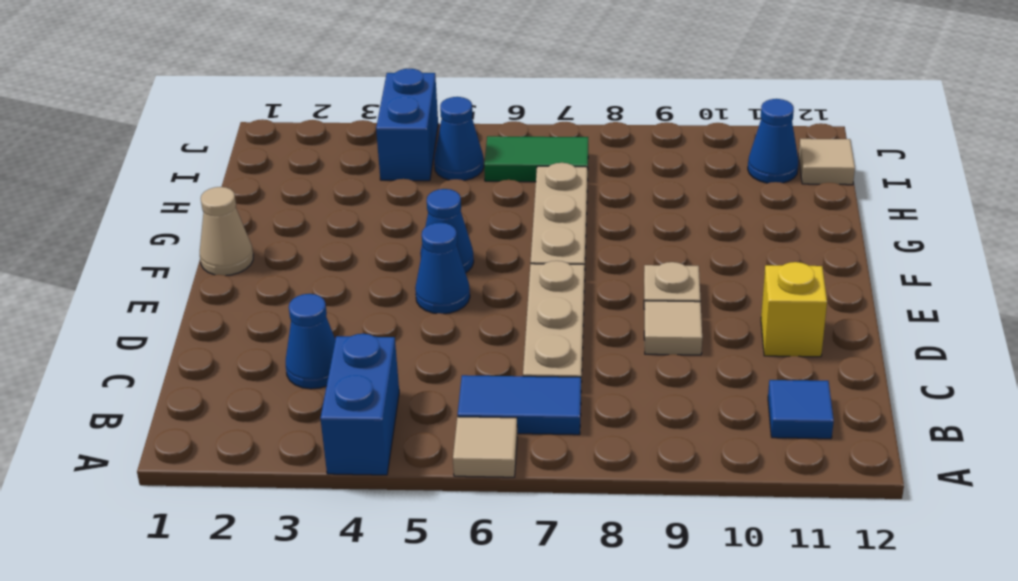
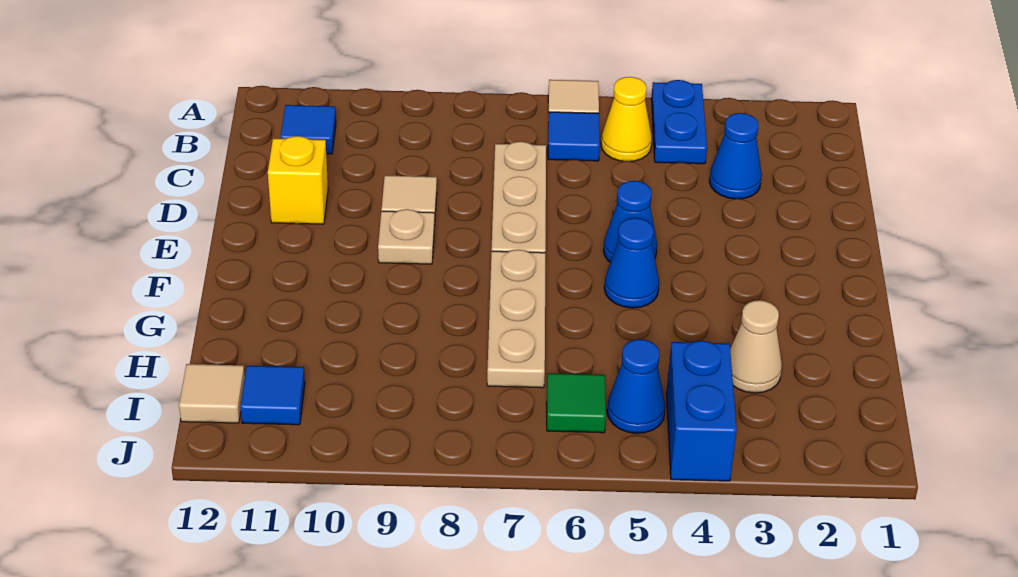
blue 1x2 brick [320,334,399,475] -> blue 1x2 plate [651,80,707,164]
none -> yellow 1x1 cone [601,77,652,161]
blue 1x2 tile [458,375,581,435] -> blue 1x1 tile [548,112,600,161]
tan 1x1 cone [200,187,253,276] -> tan 1x1 cone moved to [730,300,782,393]
green 1x2 tile [484,136,588,182] -> green 1x1 tile [547,373,606,433]
blue 1x1 cone [748,99,799,183] -> blue 1x1 tile [240,366,305,425]

